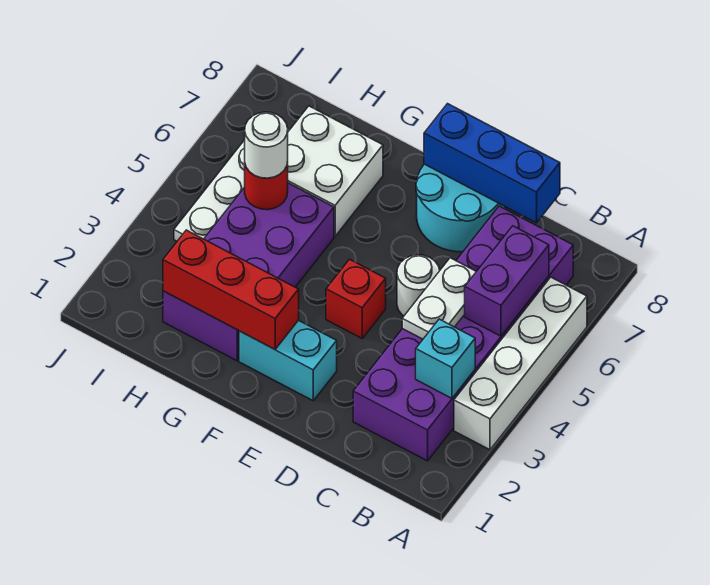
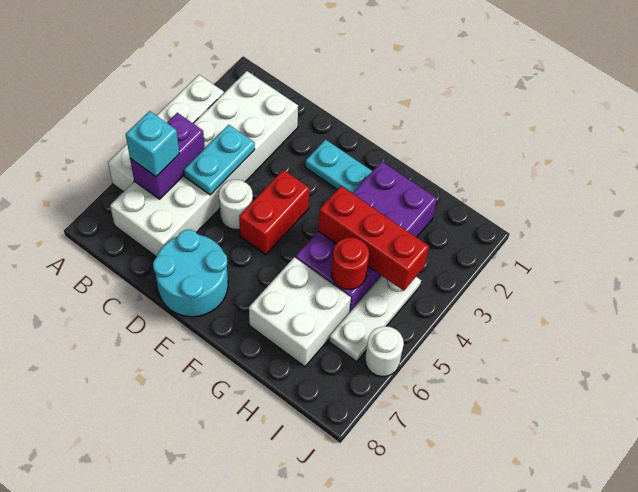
purple 2x6 brick [353,206,573,461] -> white 2x6 brick [110,71,298,257]
cyan 1x1 brick [416,319,475,398] -> cyan 1x1 brick moved to [126,111,179,177]
white 1x2 plate [402,258,476,339] -> cyan 1x2 plate [184,125,255,195]
blue 1x3 brick [424,104,560,223] -> none
cyan 1x2 brick [239,320,337,401] -> cyan 1x2 plate [305,140,372,193]
red 1x1 brick [326,259,386,338] -> red 1x2 brick [239,170,309,255]
red 1x3 brick [163,230,299,349] -> red 1x3 brick moved to [318,186,429,291]
white 1x1 round brick [245,112,288,178] -> white 1x1 round brick moved to [365,326,404,377]

